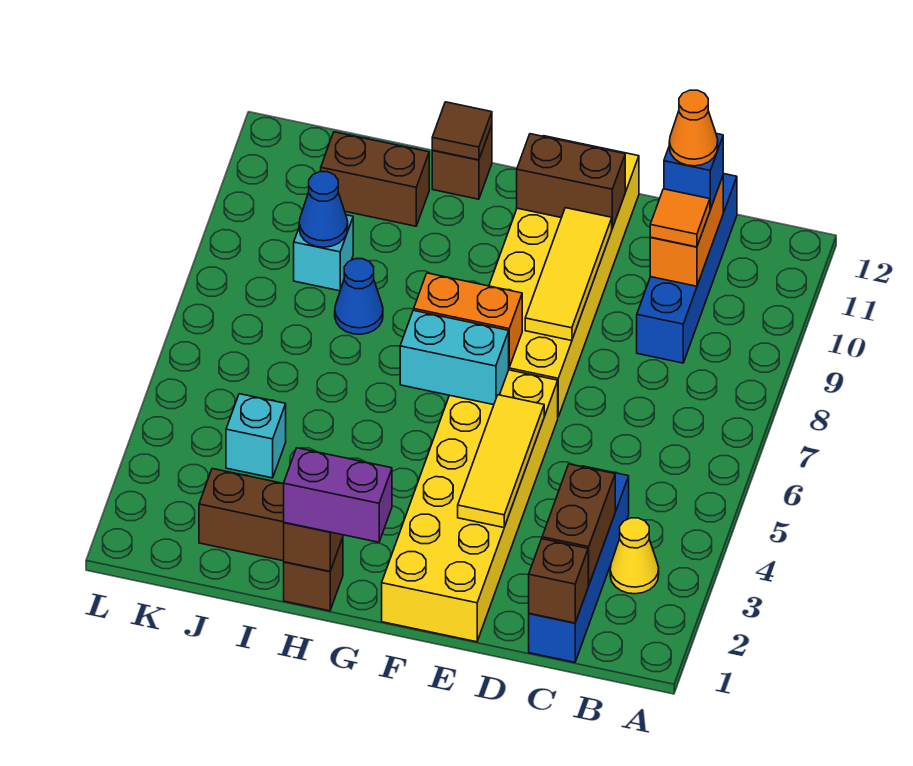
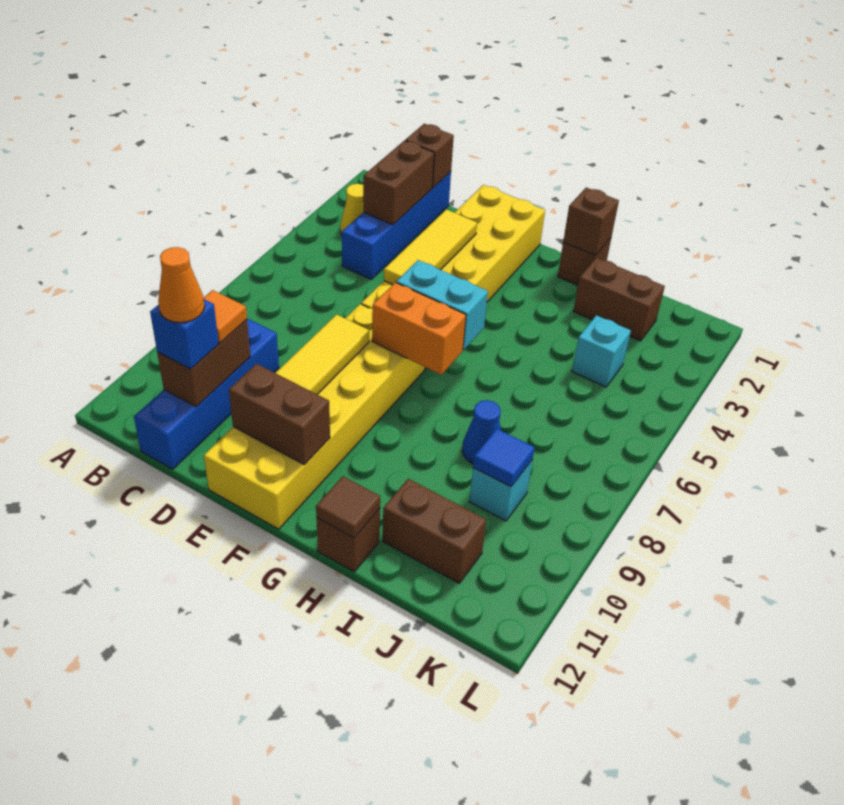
orange 1x2 brick [650,176,723,286] -> brown 1x2 brick [157,319,251,407]
purple 1x2 brick [284,448,392,542] -> none
blue 1x1 cone [299,172,348,247] -> blue 1x1 tile [473,429,535,487]

